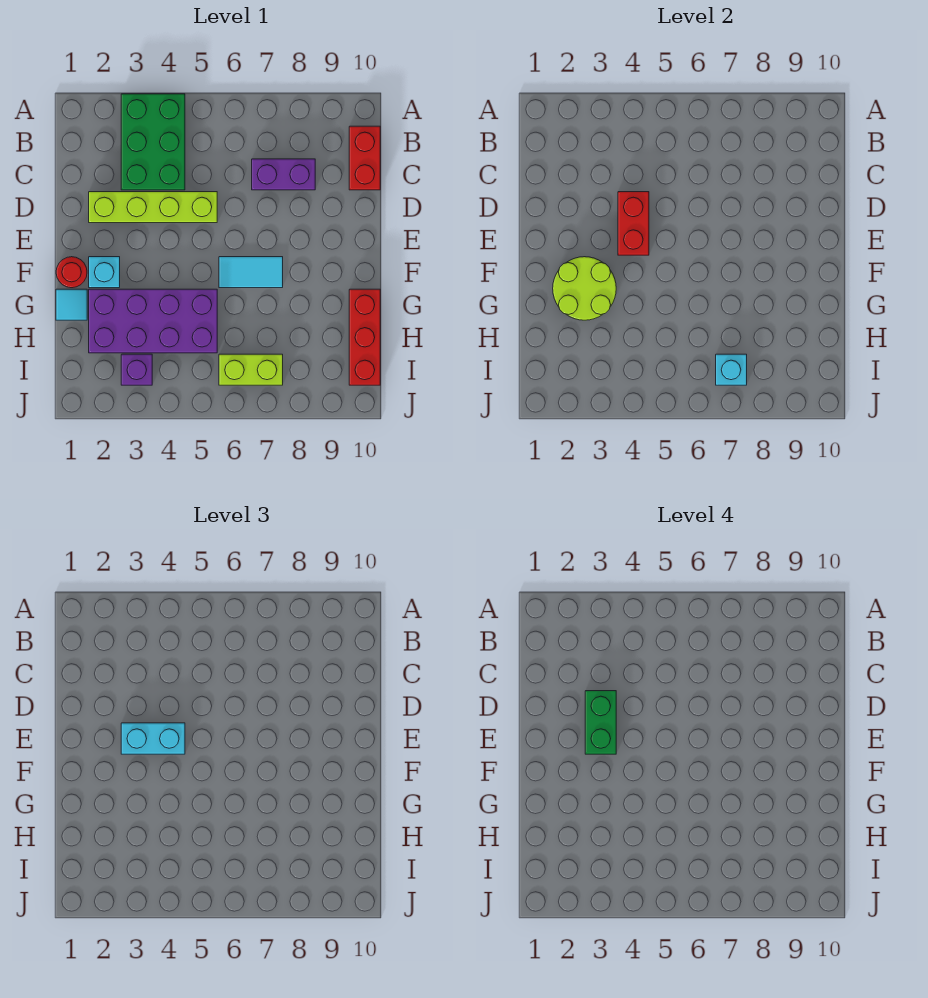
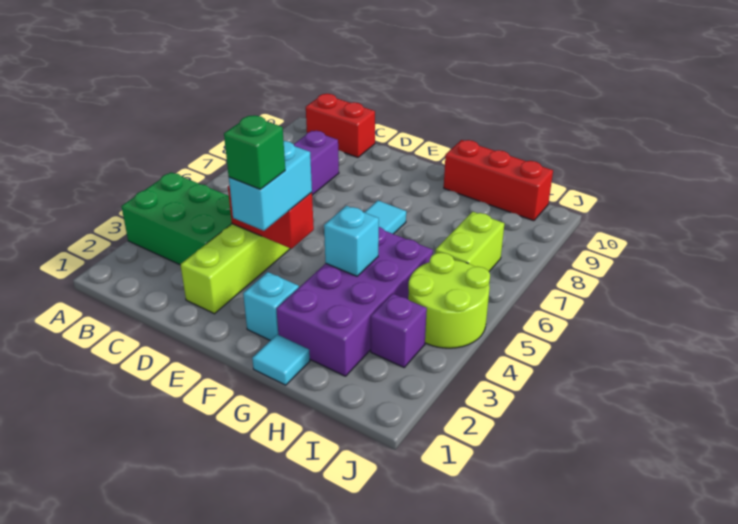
green 1x2 brick [585,691,616,754] -> green 1x1 brick [224,115,285,189]
red 1x1 round brick [56,257,87,288] -> none
lime 2x2 round brick [553,257,616,320] -> lime 2x2 round brick moved to [408,253,490,348]
cyan 1x1 brick [716,354,747,385] -> cyan 1x1 brick moved to [324,206,379,276]

